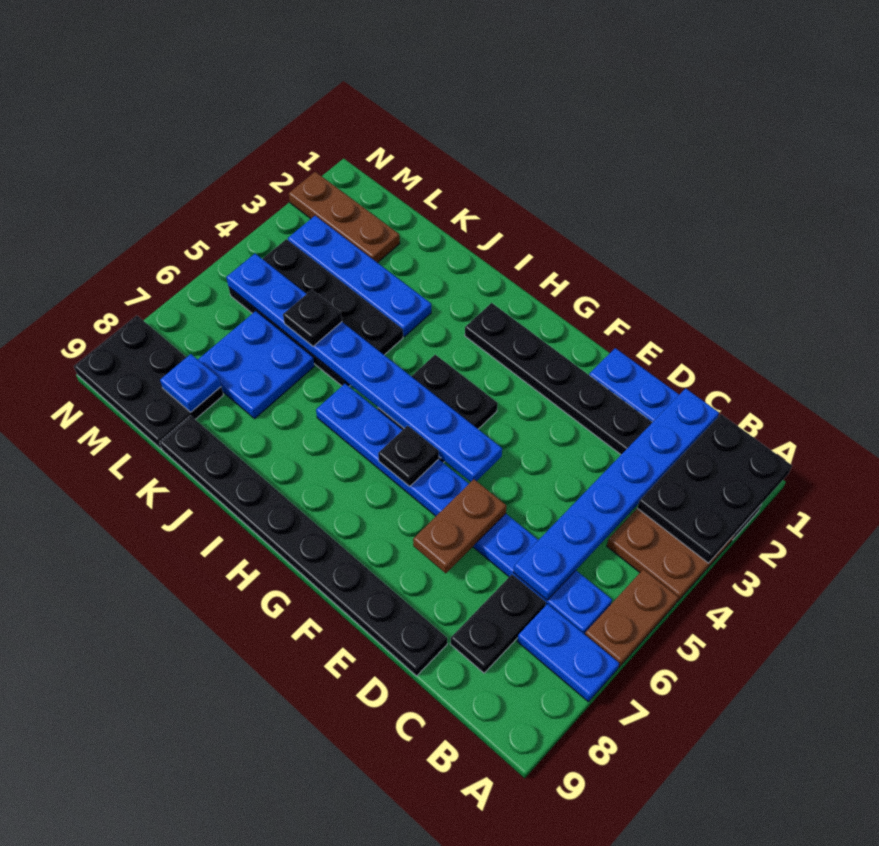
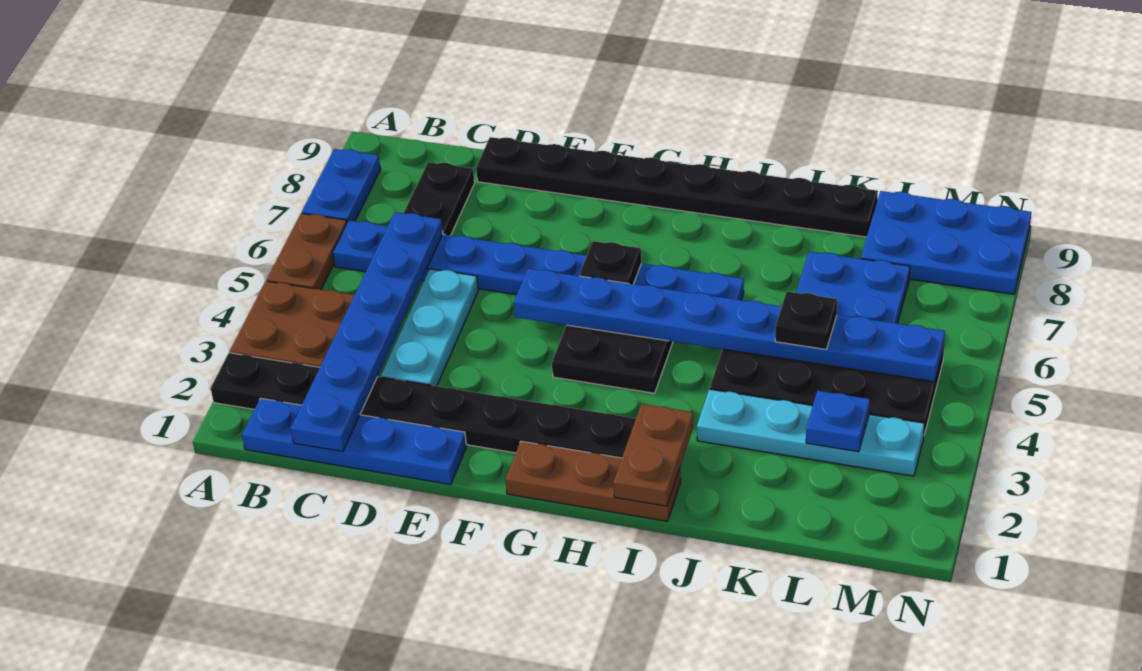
black 2x3 plate [637,414,792,563] -> none
blue 1x2 plate [517,604,619,702] -> blue 1x2 plate turned to [302,149,381,222]
none -> cyan 1x3 plate [381,269,478,386]
brown 1x2 plate [413,479,506,573] -> brown 1x2 plate moved to [613,404,693,506]
blue 1x4 plate [288,216,431,337] -> cyan 1x4 plate [697,389,924,476]
brown 1x3 plate [289,172,400,263] -> brown 1x3 plate moved to [505,441,681,521]
black 2x3 plate [74,315,223,449] -> blue 2x3 plate [861,191,1031,294]
blue 1x1 plate [160,354,221,412] -> blue 1x1 plate moved to [806,391,870,452]

